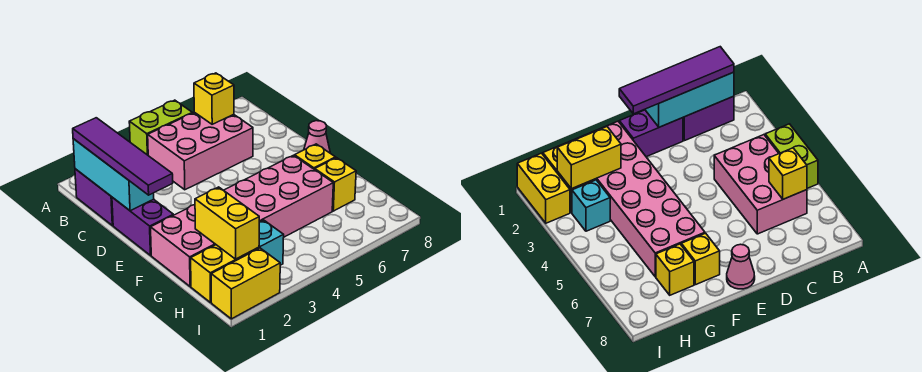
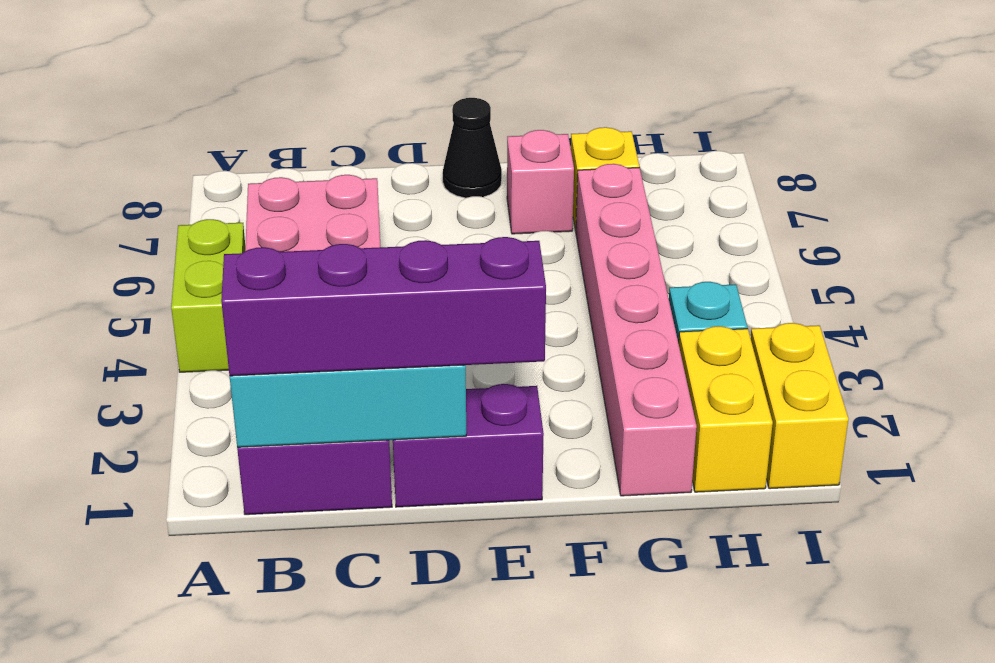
purple 1x4 tile [73,118,173,195] -> purple 1x4 brick [221,237,546,376]
yellow 1x1 brick [194,73,234,124] -> none
pink 1x1 cone [304,121,330,153] -> black 1x1 cone [443,98,502,198]
pink 2x6 brick [151,155,333,287] -> pink 1x6 brick [576,164,697,496]
yellow 1x1 brick [295,144,336,170] -> pink 1x1 brick [507,130,574,234]
yellow 1x2 brick [195,187,259,259] -> none

